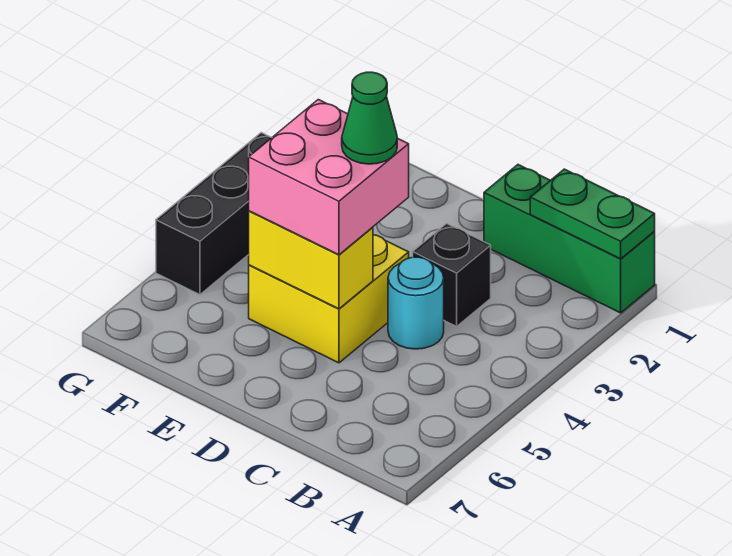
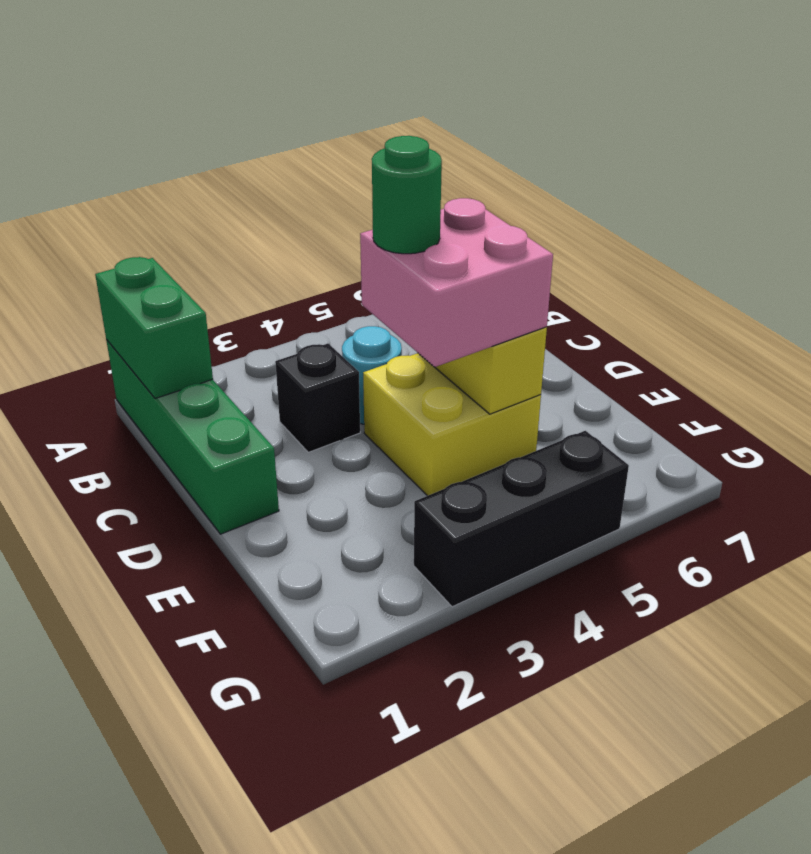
green 1x3 brick [484,165,655,313] -> green 1x4 brick [106,340,279,534]
green 1x2 plate [530,169,655,259] -> green 1x2 brick [95,257,213,399]
green 1x1 cone [342,72,397,164] -> green 1x1 round brick [372,136,442,254]

